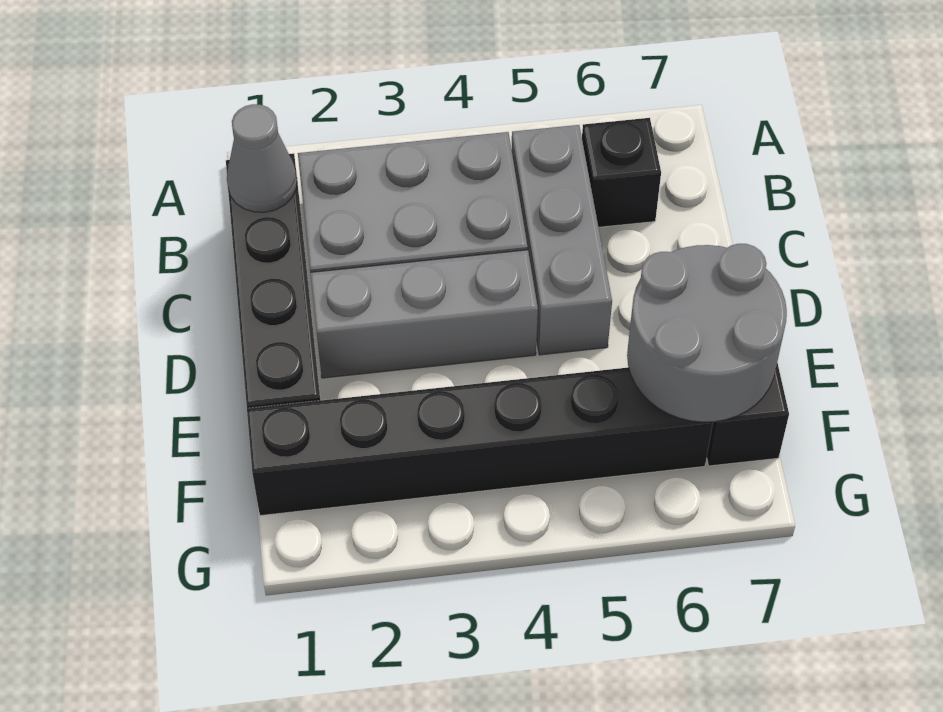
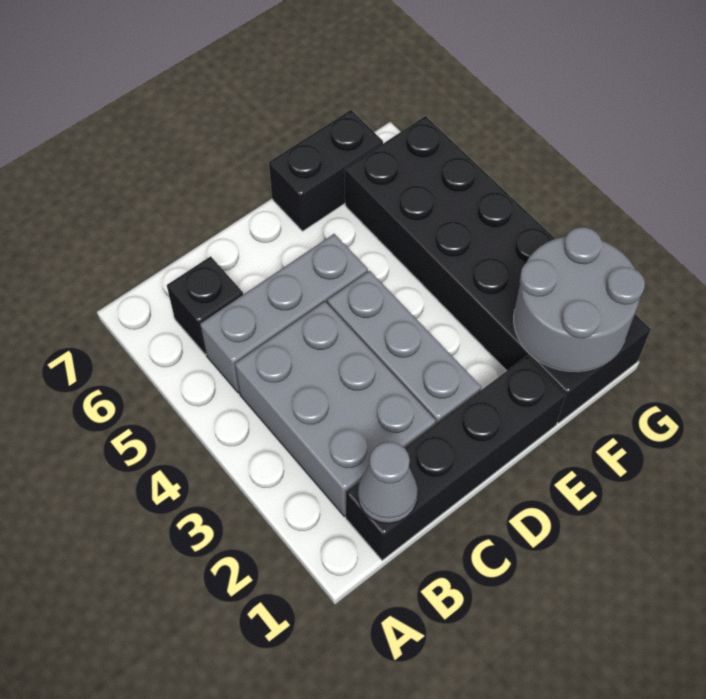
grey 2x2 round brick [627,244,787,422] -> grey 2x2 round brick moved to [514,227,645,372]
black 1x6 brick [247,367,713,516] -> black 2x6 brick [345,116,651,423]

